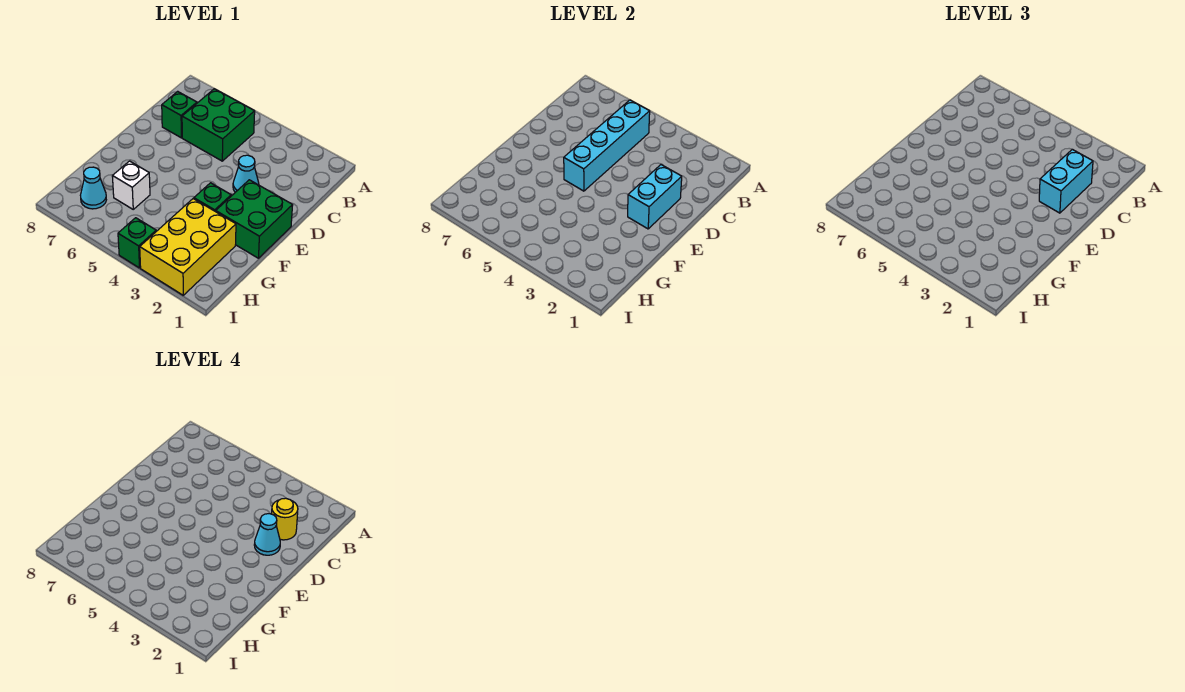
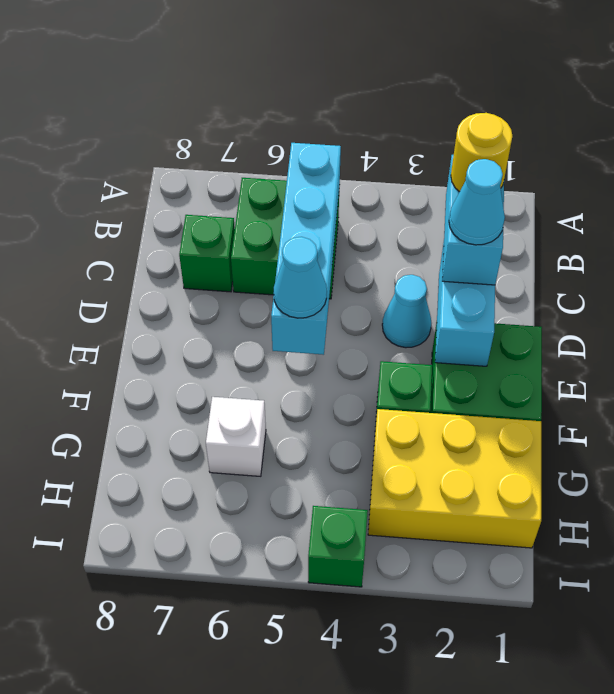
yellow 2x3 brick [140,199,236,295] -> yellow 2x3 brick turned to [368,409,541,548]
cyan 1x1 cone [80,167,106,209] -> cyan 1x1 cone moved to [274,237,327,318]

